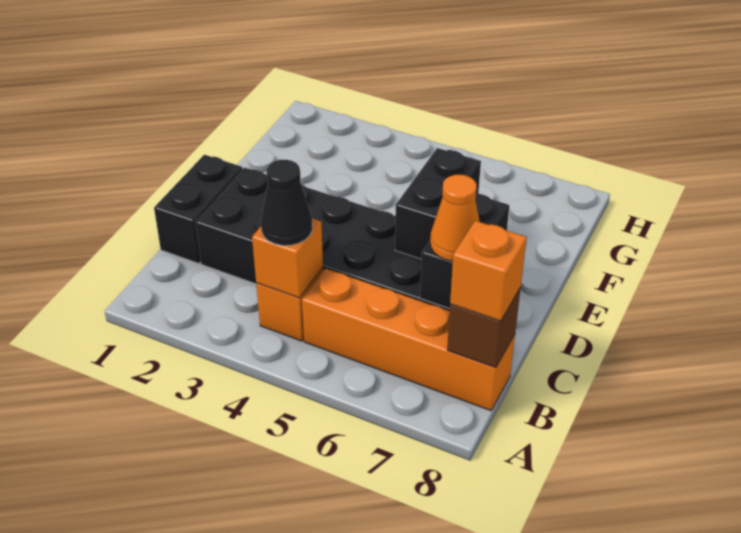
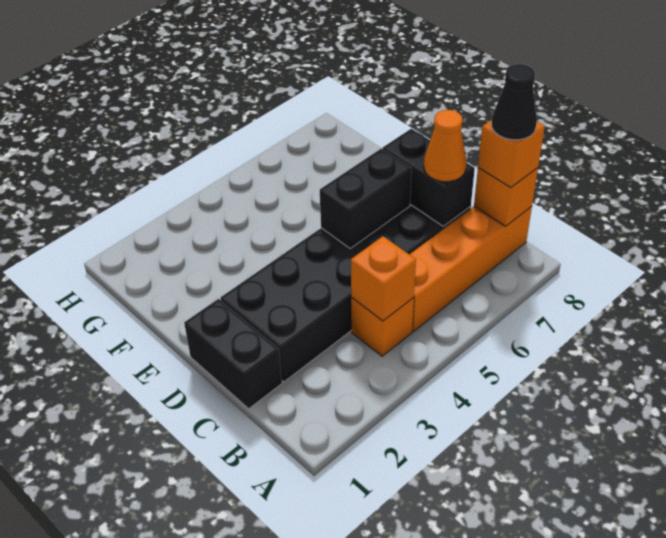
black 1x1 cone [261,160,312,246] -> black 1x1 cone moved to [491,64,537,140]
brown 1x1 brick [447,288,521,368] -> orange 1x1 brick [474,168,538,226]
black 1x2 brick [395,148,481,259] -> black 1x2 brick turned to [320,148,412,248]

